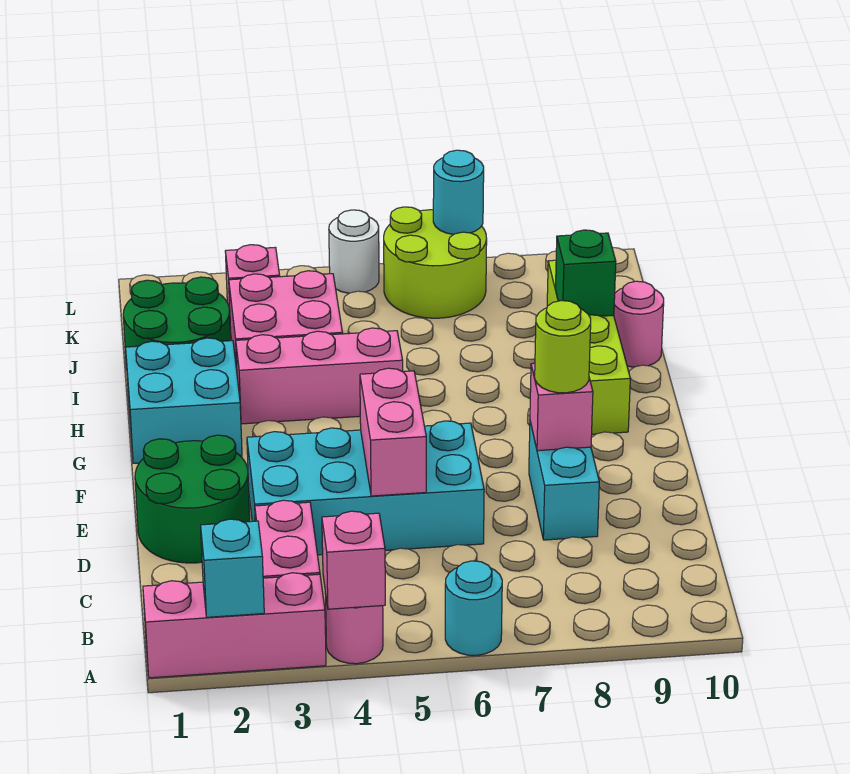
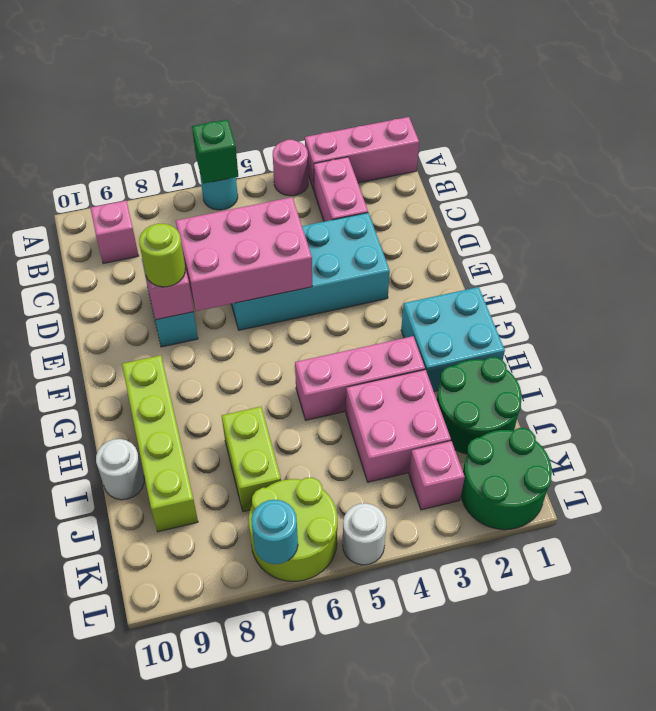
cyan 1x1 brick [201,519,264,617] -> none
pink 1x1 brick [322,511,385,609] -> pink 1x1 brick moved to [90,201,139,264]
green 2x2 round brick [135,435,250,563] -> green 2x2 round brick moved to [461,428,552,530]
pink 1x2 brick [360,368,426,496] -> pink 2x3 brick [176,197,312,311]
none -> lime 1x2 brick [222,407,281,512]
green 1x1 brick [555,230,616,316] -> green 1x1 brick moved to [192,119,238,184]
pink 1x1 round brick [614,281,664,367] -> white 1x1 round brick [96,439,144,500]

